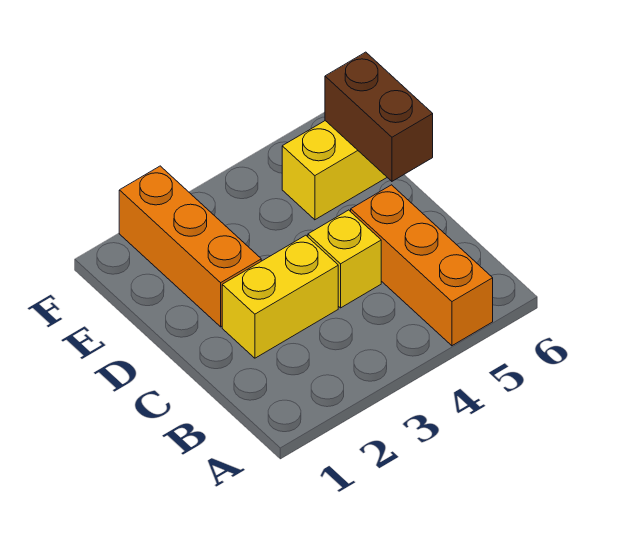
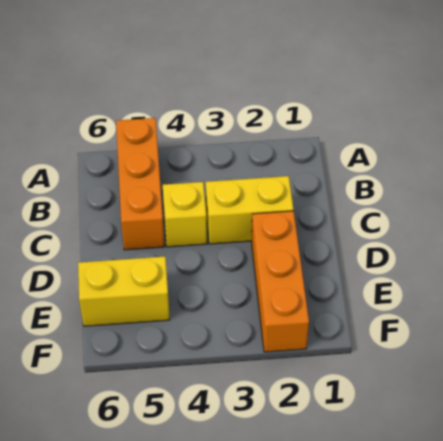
brown 1x2 brick [325,52,433,181] -> none

